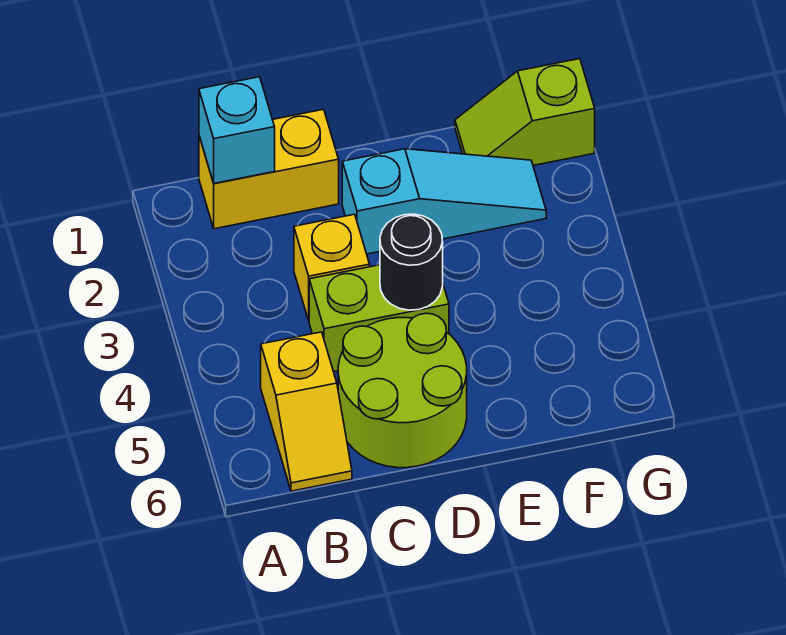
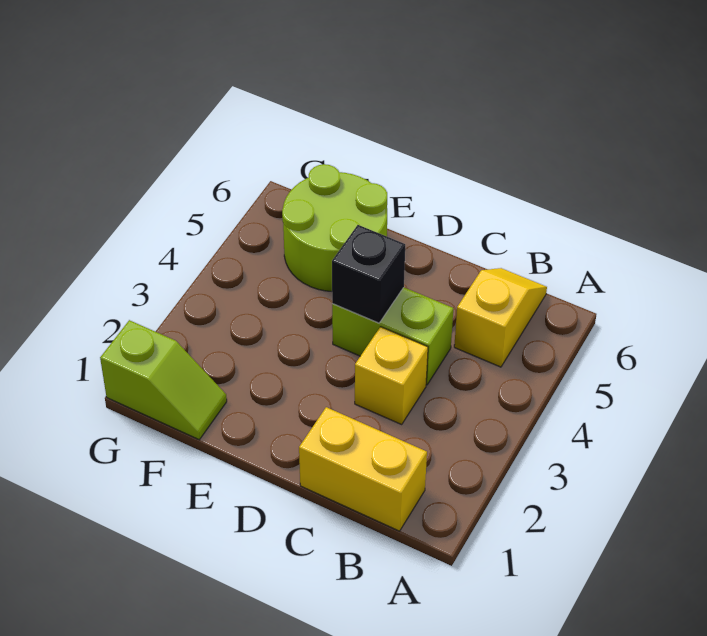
cyan 1x1 brick [199,77,275,183] -> none
lime 2x2 round brick [338,313,467,468] -> lime 2x2 round brick moved to [282,164,387,291]
cyan 1x3 slope [342,149,546,254] -> none
black 1x1 round brick [380,214,443,310] -> black 1x1 brick [332,225,405,323]

